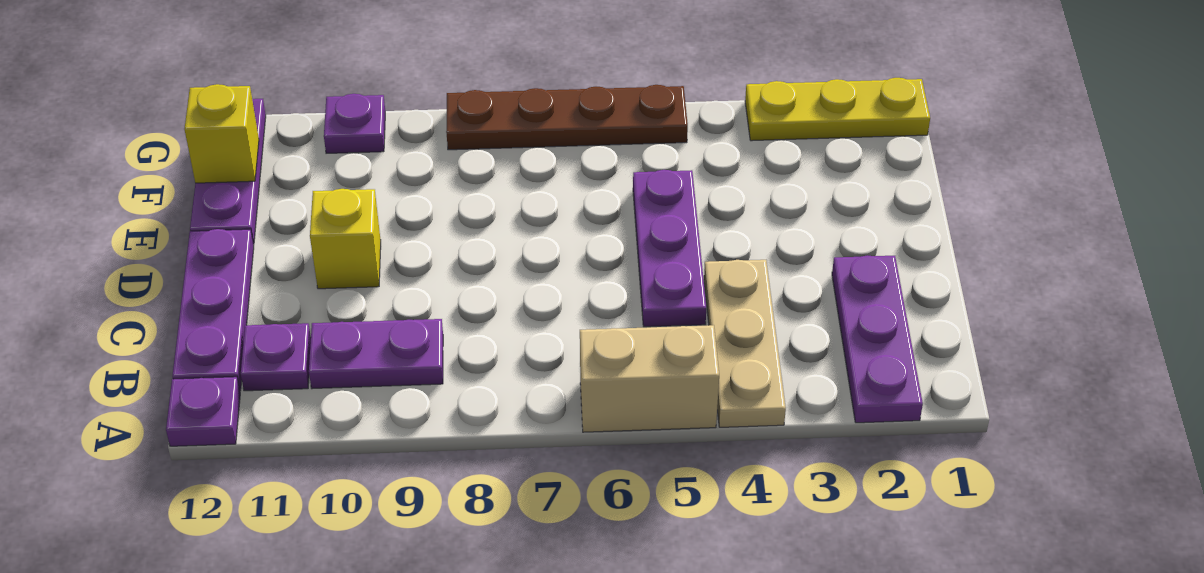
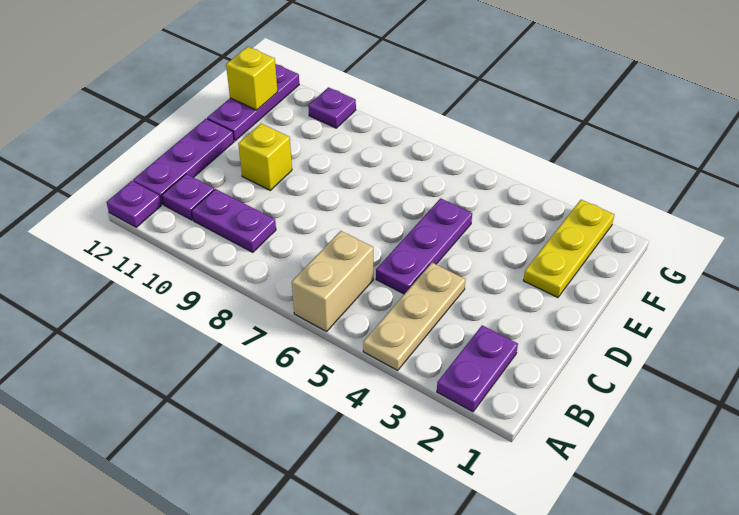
purple 1x3 plate [832,255,923,423] -> purple 1x2 plate [437,325,518,412]
tan 1x2 brick [580,325,719,432] -> tan 1x2 brick turned to [292,231,373,332]
yellow 1x3 plate [745,78,930,141] -> yellow 1x3 plate turned to [523,200,614,298]
brown 1x4 plate [446,85,688,150] -> none

